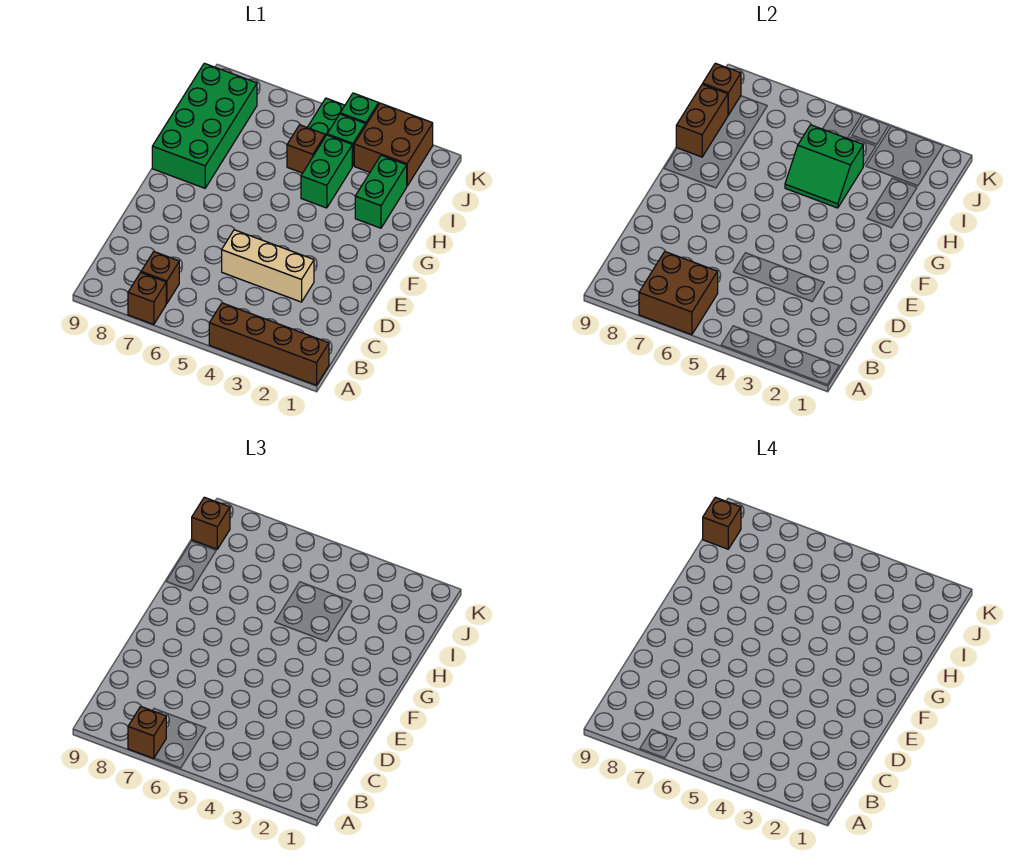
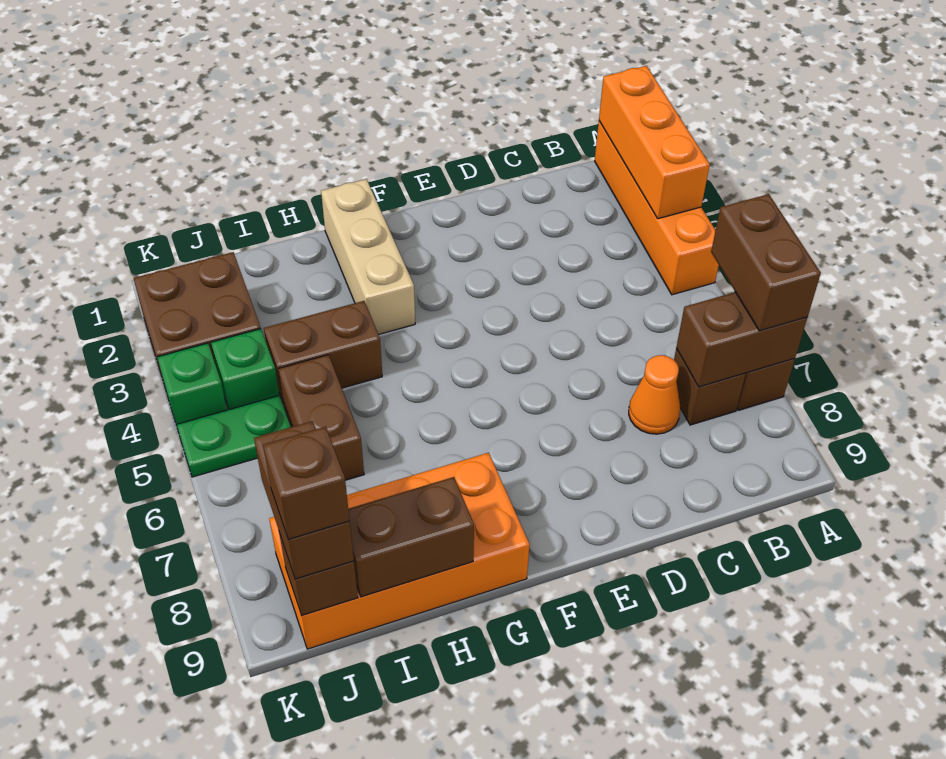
brown 1x4 brick [209,303,329,385] -> orange 1x4 brick [595,121,719,295]
none -> orange 1x3 brick [599,66,710,219]
brown 2x2 brick [639,252,718,335] -> brown 1x2 brick [676,292,807,387]
brown 1x1 brick [128,707,166,759] -> brown 1x2 brick [711,194,821,331]
none -> orange 1x1 cone [629,355,680,434]
tan 1x3 brick [222,230,314,302] -> tan 1x3 brick moved to [321,179,415,335]
green 2x4 brick [152,63,257,188] -> orange 2x4 brick [269,453,530,649]
green 1x2 brick [355,155,407,228] -> none
green 1x2 brick [301,135,352,208] -> brown 1x2 brick [264,301,382,404]
green 2x2 slope [785,125,864,208] -> none
brown 1x1 brick [287,125,325,173] -> brown 1x2 brick [278,355,364,480]
brown 1x1 brick [192,497,230,549] -> brown 1x2 brick [254,421,354,579]

